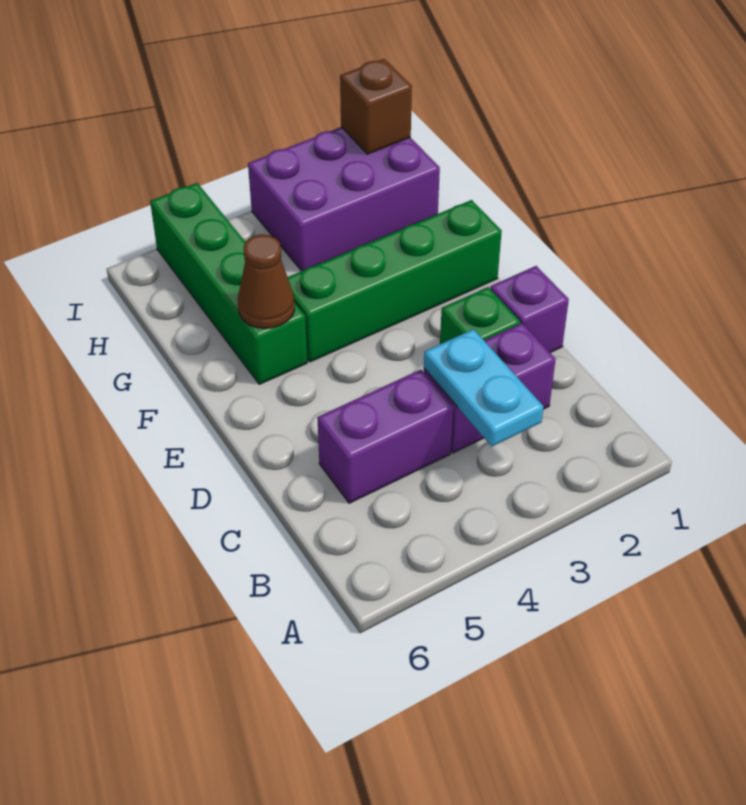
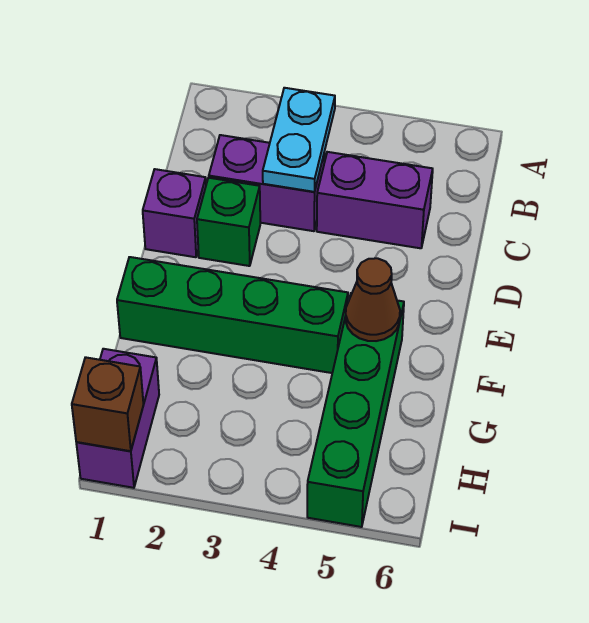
purple 2x3 brick [248,127,440,271] -> purple 1x2 brick [76,349,159,488]

